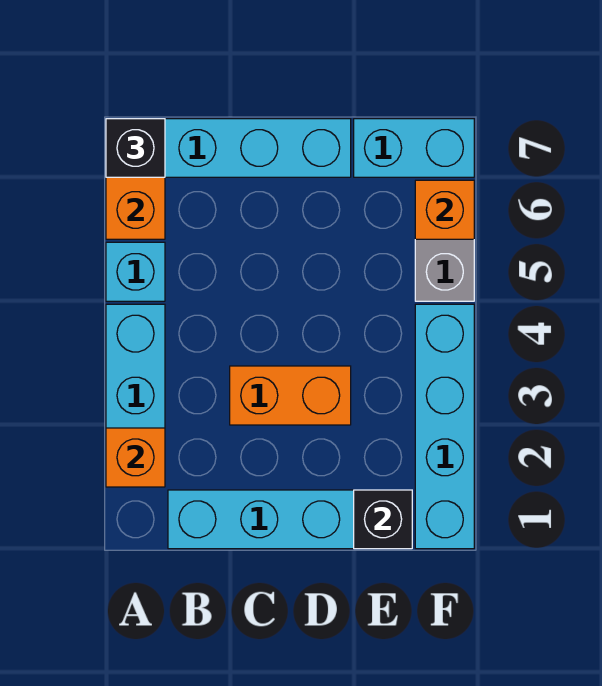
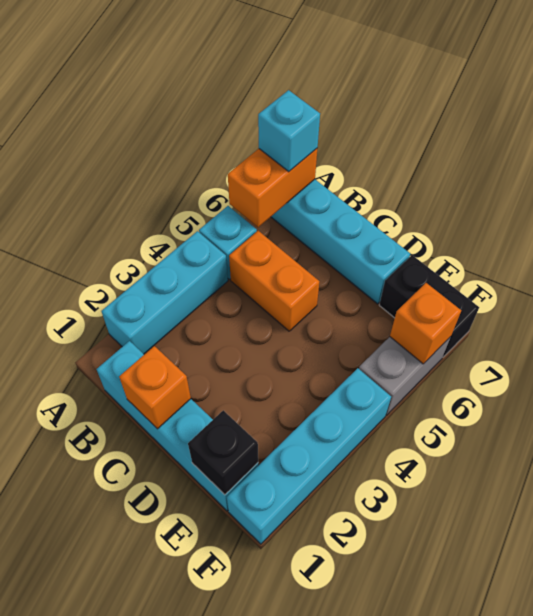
orange 1x1 brick [106,428,165,487] -> orange 1x1 brick moved to [119,346,191,429]
black 1x1 brick [106,119,165,177] -> cyan 1x1 brick [258,90,320,172]
orange 1x2 brick [230,366,351,425] -> orange 1x2 brick moved to [229,231,319,331]
cyan 1x2 brick [354,119,474,177] -> black 1x2 brick [379,255,479,357]

